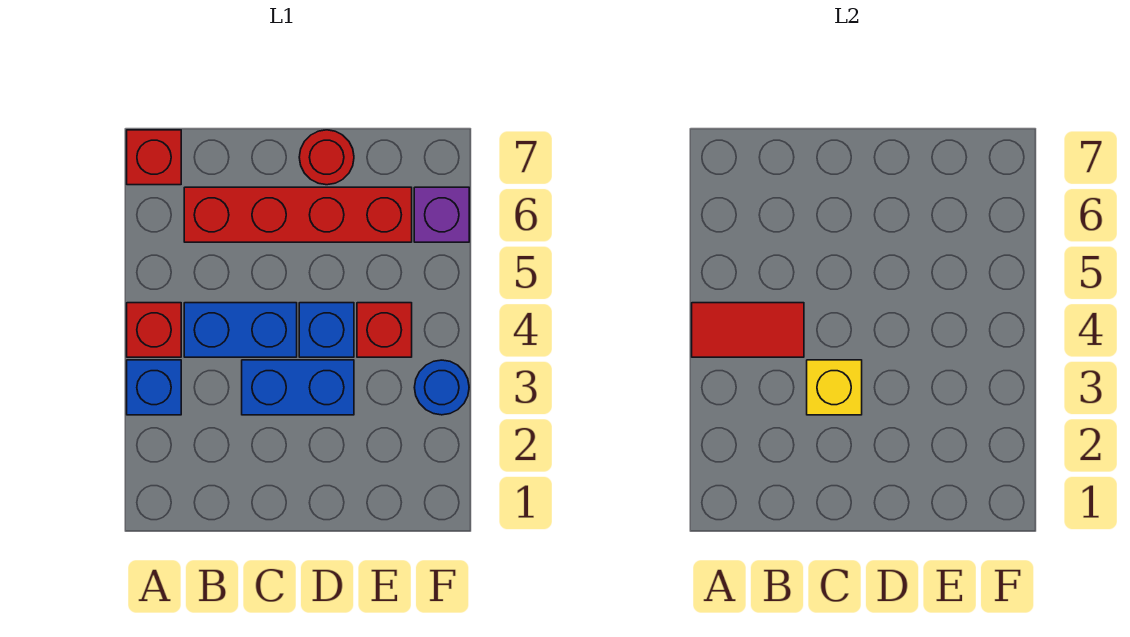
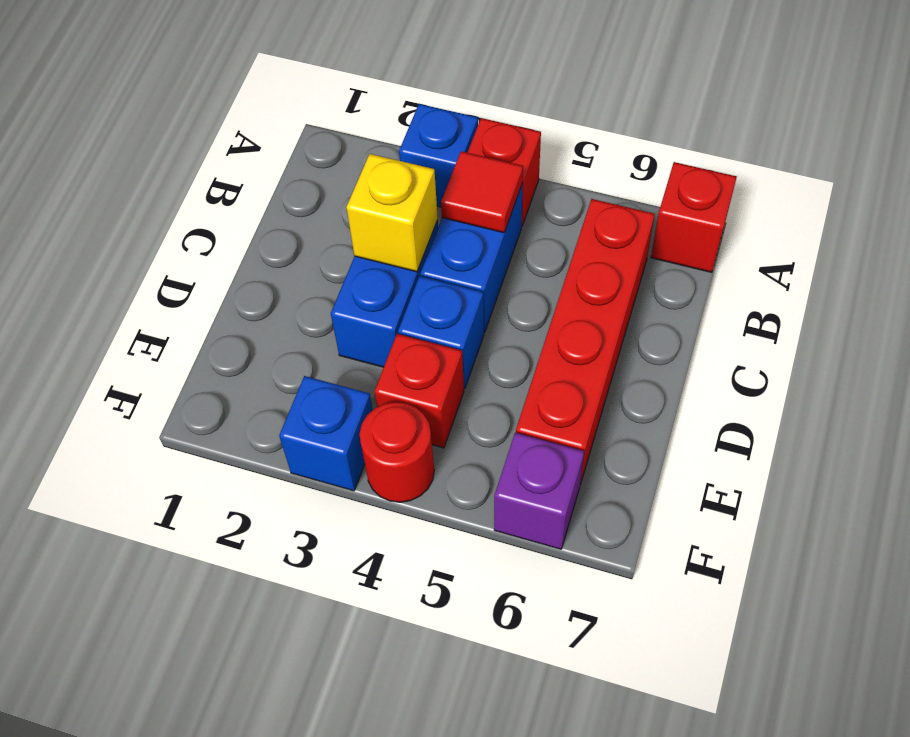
red 1x2 tile [692,303,804,357] -> red 1x1 tile [441,151,523,233]
red 1x1 round brick [299,130,354,185] -> red 1x1 round brick moved to [360,402,434,502]
blue 1x1 round brick [414,360,469,415] -> blue 1x1 brick [279,376,373,491]

